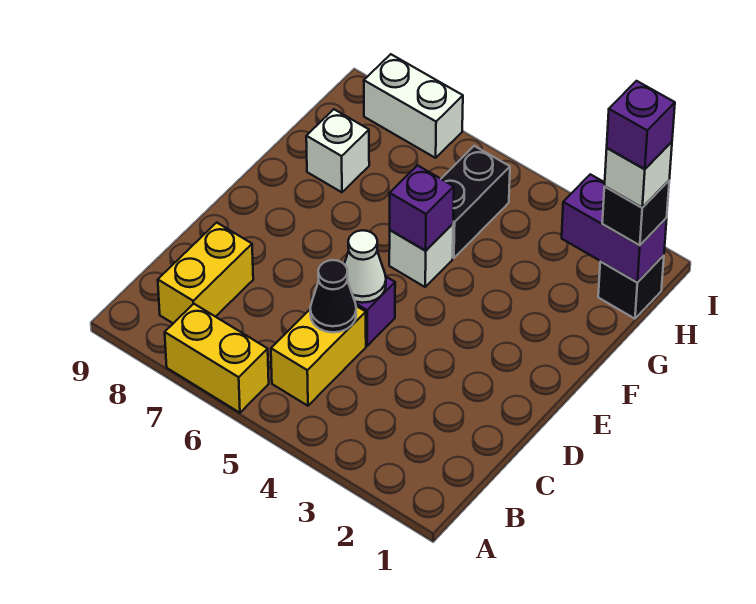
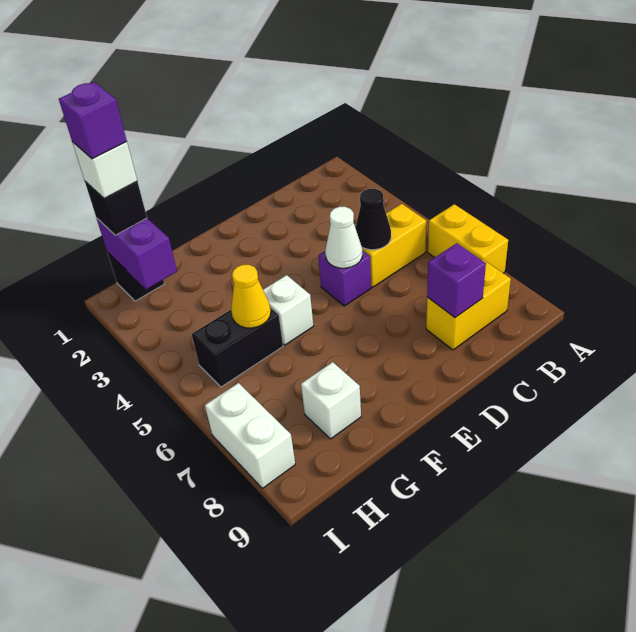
purple 1x1 brick [390,165,454,251] -> purple 1x1 brick moved to [427,243,486,317]
none -> yellow 1x1 cone [231,265,271,328]

